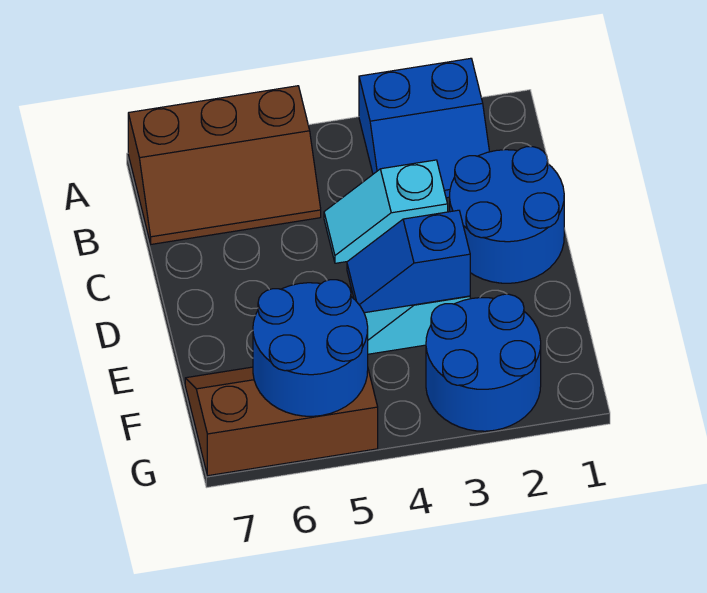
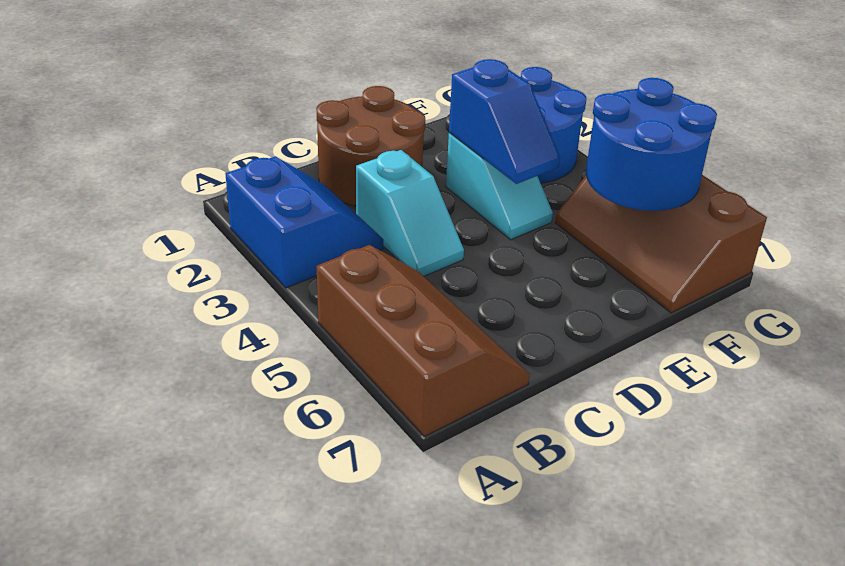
blue 2x2 round brick [450,147,564,283] -> brown 2x2 round brick [316,86,425,206]

